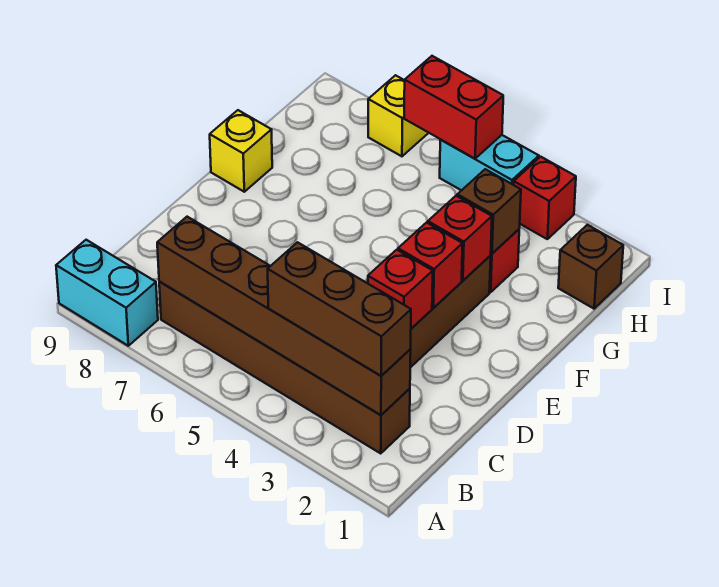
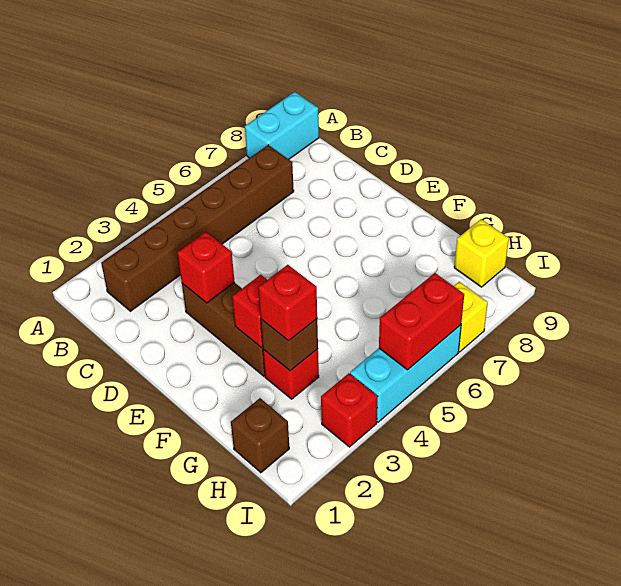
brown 1x6 brick [157,217,411,415] -> none
brown 1x3 brick [268,242,411,376] -> none
red 1x1 brick [398,223,463,308] -> red 1x1 brick moved to [258,265,317,341]
yellow 1x1 brick [210,110,272,192] -> yellow 1x1 brick moved to [454,219,509,287]
cyan 1x2 brick [440,135,539,191] -> cyan 1x3 brick [350,325,461,422]

